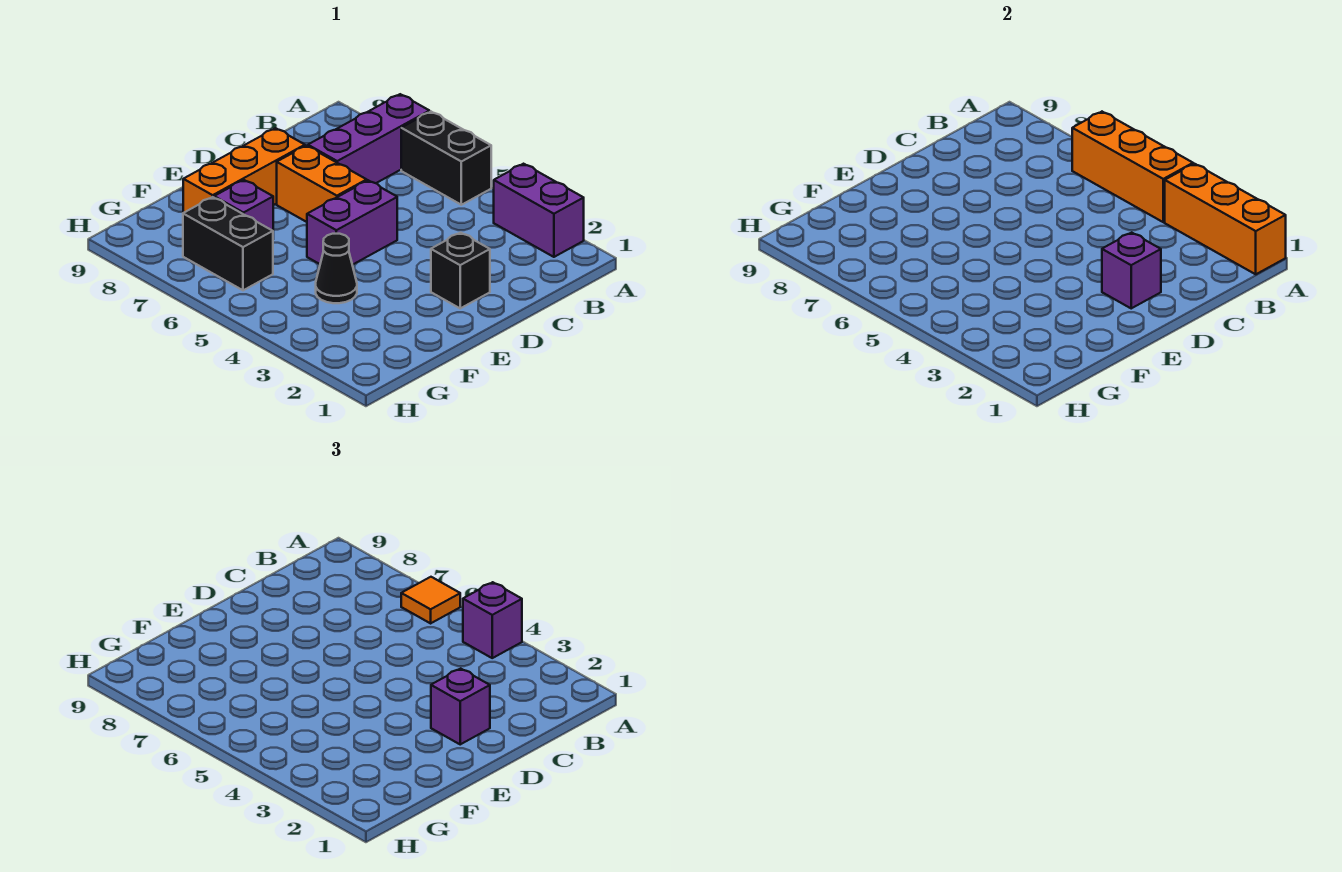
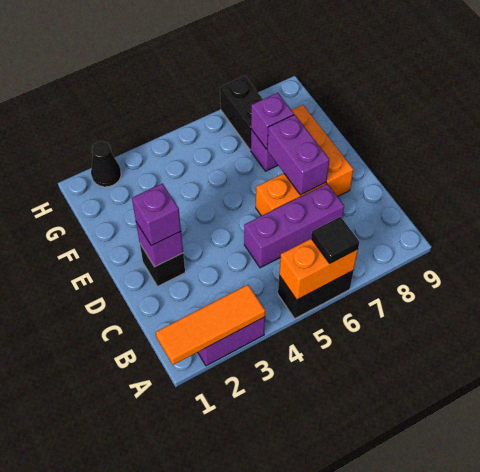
orange 1x3 brick [1165,164,1286,274] -> orange 1x3 tile [156,285,265,365]
orange 1x3 brick [1072,112,1193,222] -> orange 1x2 brick [279,239,358,300]
purple 1x1 brick [463,582,522,658] -> purple 1x1 brick moved to [251,93,294,149]
orange 1x1 tile [401,577,460,623] -> black 1x1 tile [311,217,359,263]
purple 1x3 brick [308,94,430,183] -> purple 1x3 brick turned to [244,184,344,268]
purple 1x2 brick [307,180,397,265] -> purple 1x2 brick moved to [267,115,330,195]
black 1x1 cone [316,234,357,303] -> black 1x1 cone moved to [91,141,121,187]
black 1x2 brick [183,197,273,290] -> black 1x2 brick turned to [220,76,263,150]

